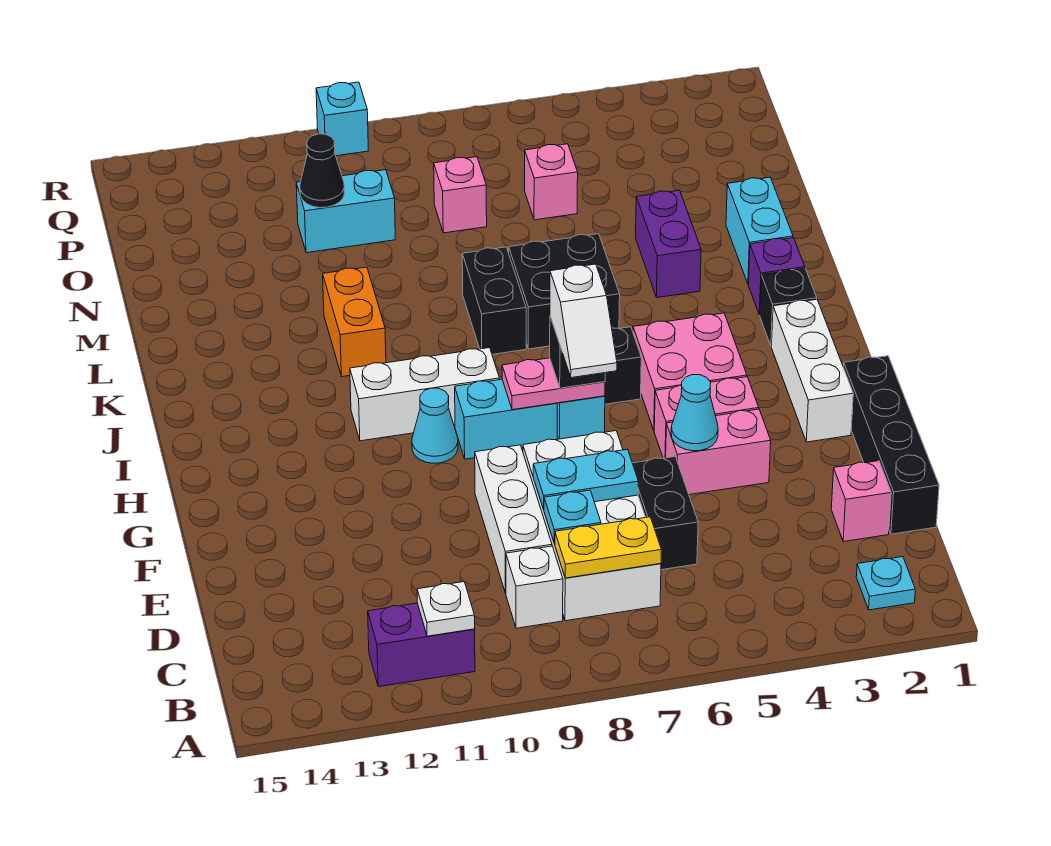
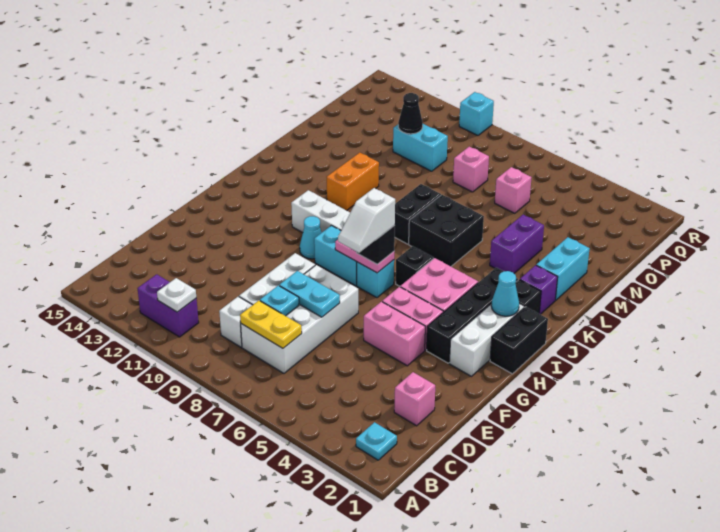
black 1x4 brick [844,356,939,534] -> black 1x4 brick moved to [427,268,518,363]
black 1x2 brick [633,457,698,570] -> black 1x2 brick moved to [490,307,548,374]
cyan 1x1 cone [671,375,718,451] -> cyan 1x1 cone moved to [491,271,519,316]

